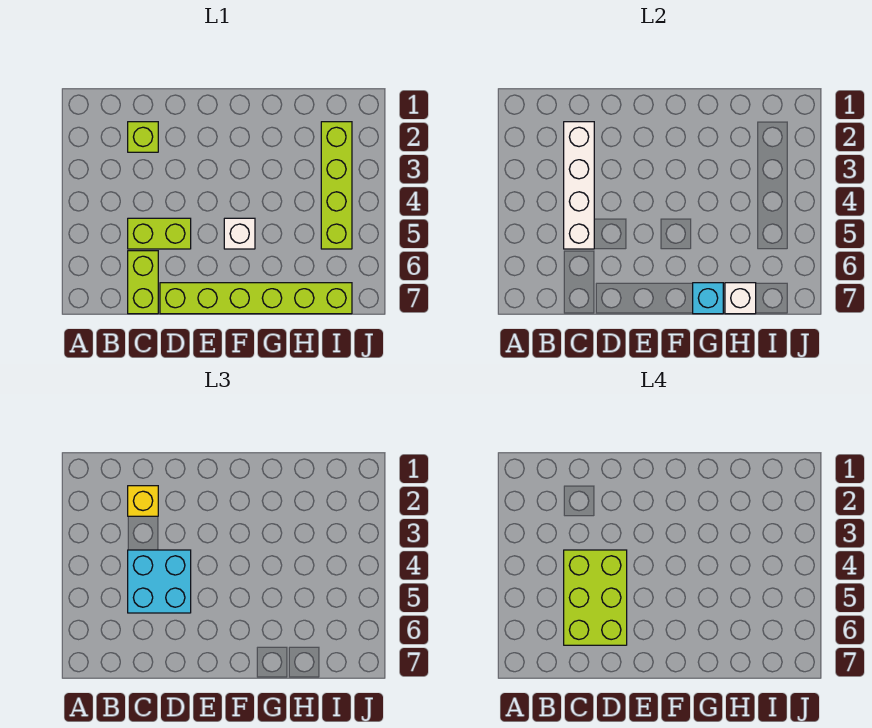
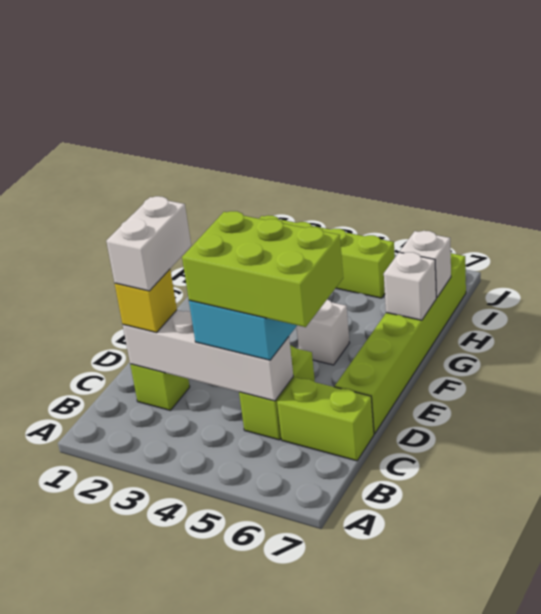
none -> white 1x2 brick [106,196,191,291]
cyan 1x1 brick [693,283,723,314] -> white 1x1 brick [384,252,436,320]

